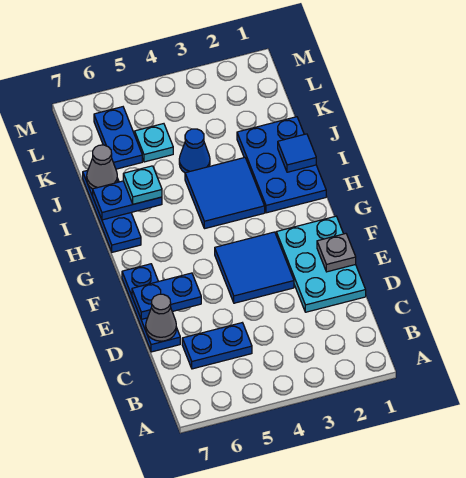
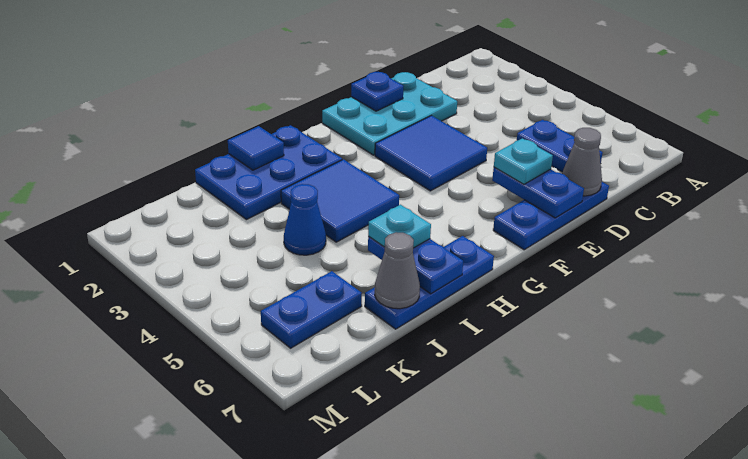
grey 1x1 plate [317,234,356,272] -> blue 1x1 plate [351,72,404,111]
cyan 1x1 plate [135,124,173,162] -> cyan 1x1 plate moved to [494,138,553,184]

